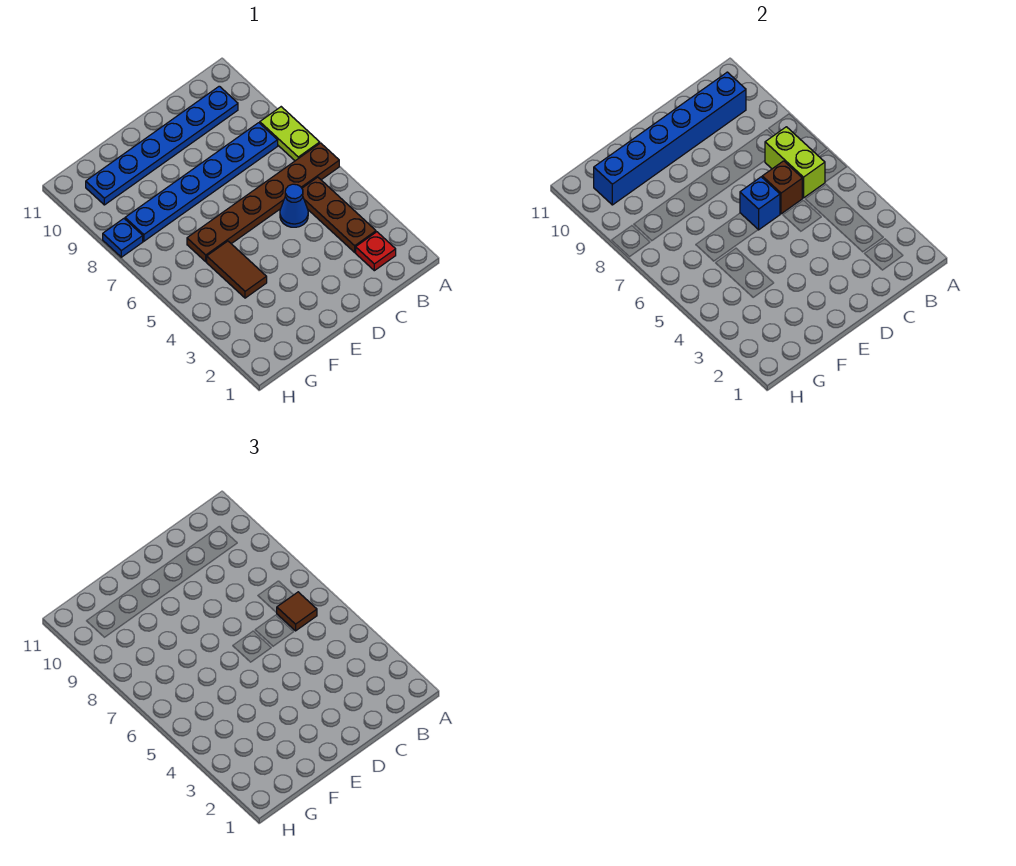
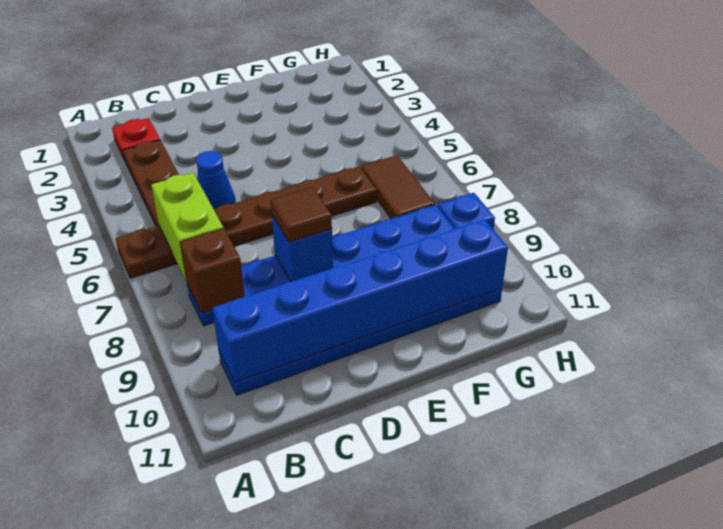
lime 1x2 plate [260,107,320,161] -> none
brown 1x1 tile [277,592,317,631] -> brown 1x1 tile moved to [271,187,332,242]
brown 1x1 brick [762,161,802,214] -> brown 1x1 brick moved to [180,229,245,313]
blue 1x1 brick [740,177,780,230] -> blue 1x1 brick moved to [272,215,333,282]
brown 1x2 tile [207,241,267,298] -> brown 1x2 tile moved to [361,155,435,219]

